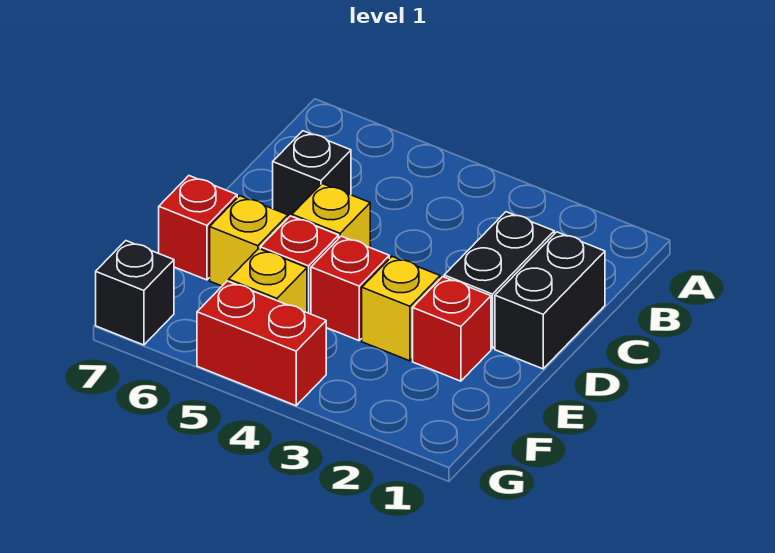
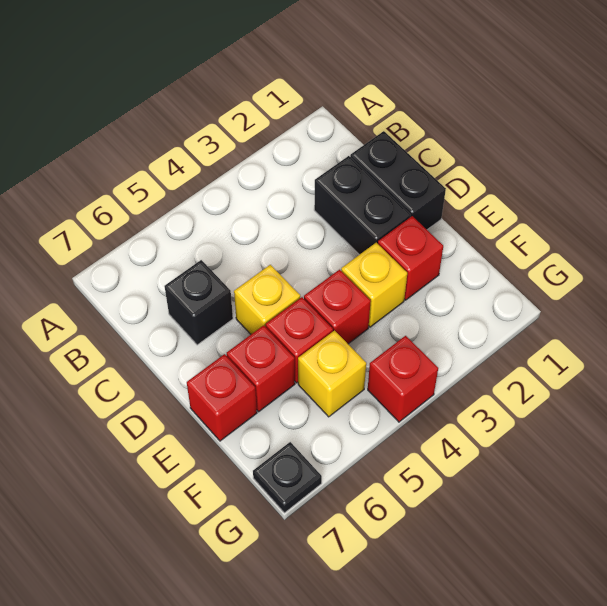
yellow 1x1 brick [210,196,288,286] -> red 1x1 brick [227,325,295,412]
red 1x2 brick [197,281,326,406] -> red 1x1 brick [368,336,438,422]
black 1x1 brick [96,241,174,345] -> black 1x1 plate [253,442,322,513]

